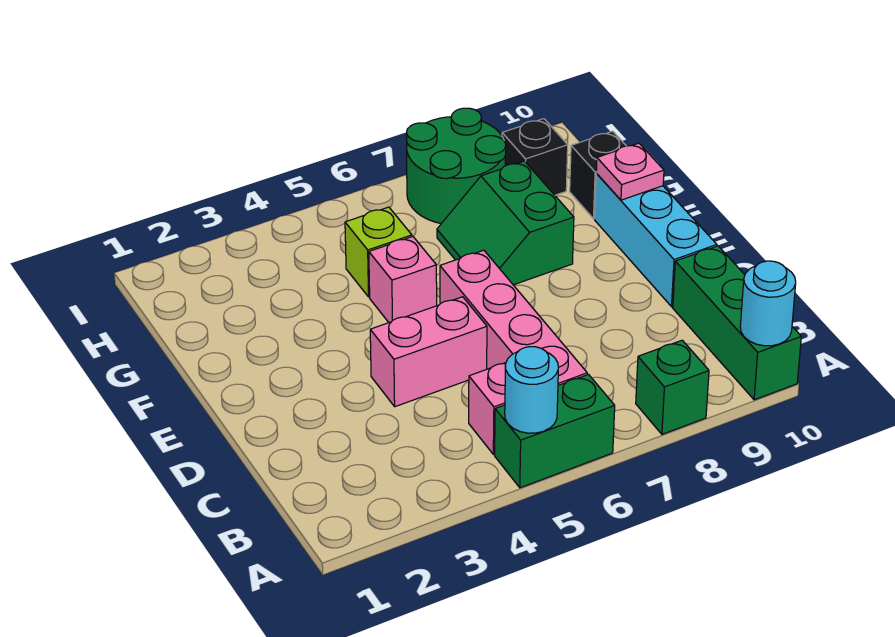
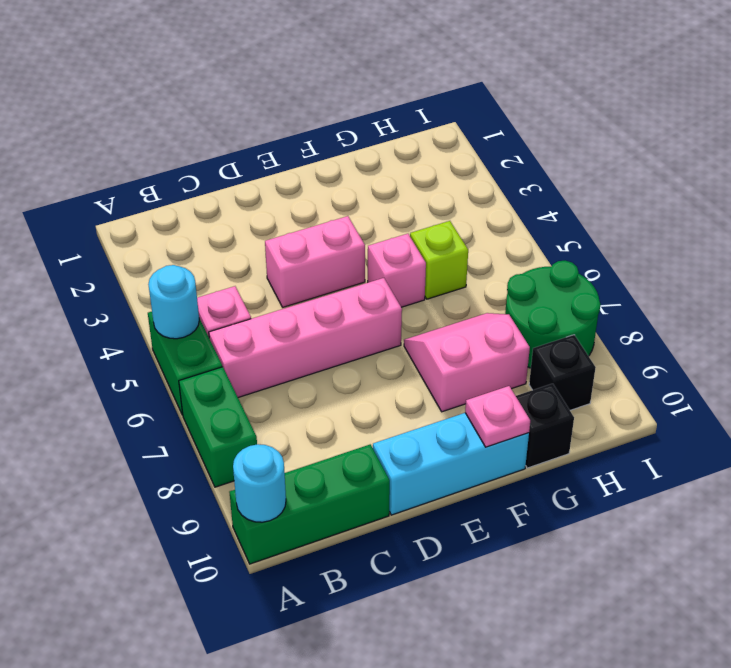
green 1x1 brick [636,340,709,434] -> green 1x2 brick [179,367,257,487]
pink 1x2 brick [370,297,487,407] -> pink 1x2 brick turned to [265,216,365,307]
green 2x2 slope [437,161,574,285] -> pink 2x2 slope [404,313,530,412]

